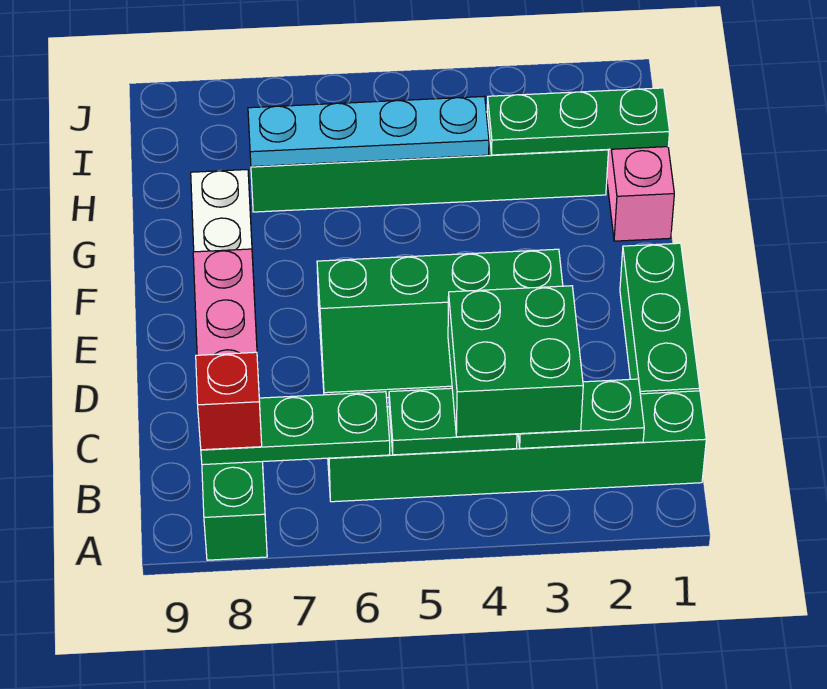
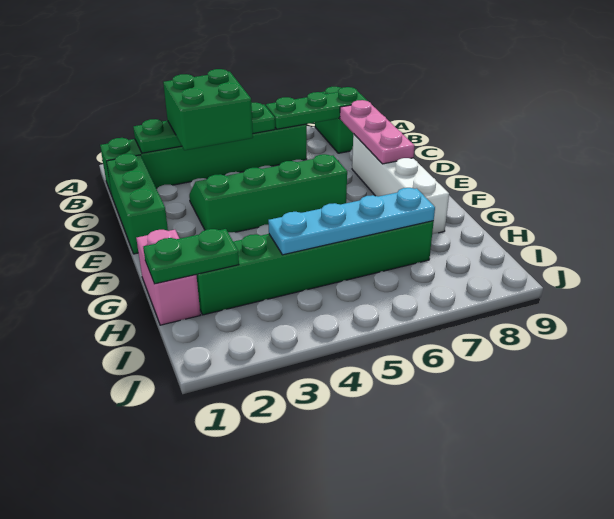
red 1x1 brick [196,352,262,450] -> none
green 1x3 plate [487,88,670,155] -> green 1x2 plate [143,229,239,284]

